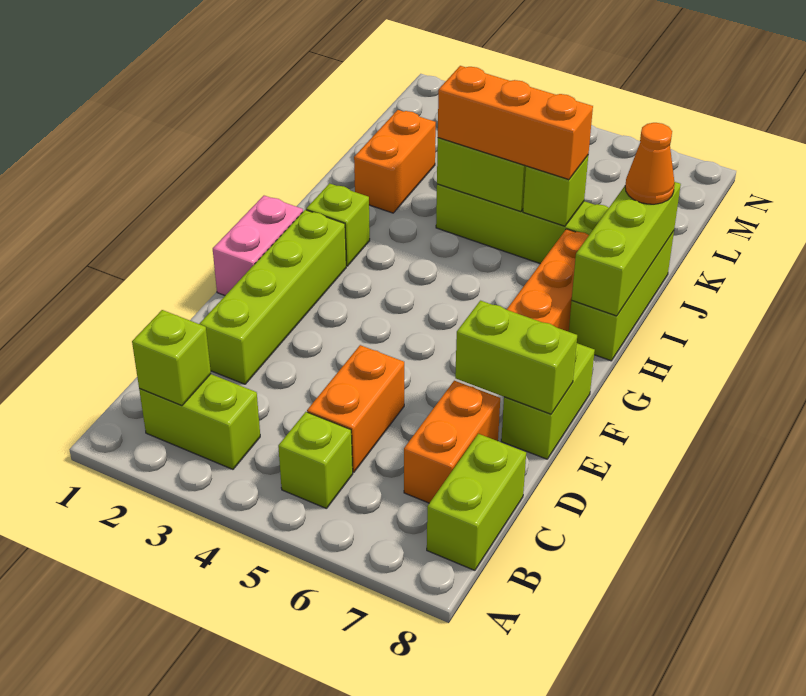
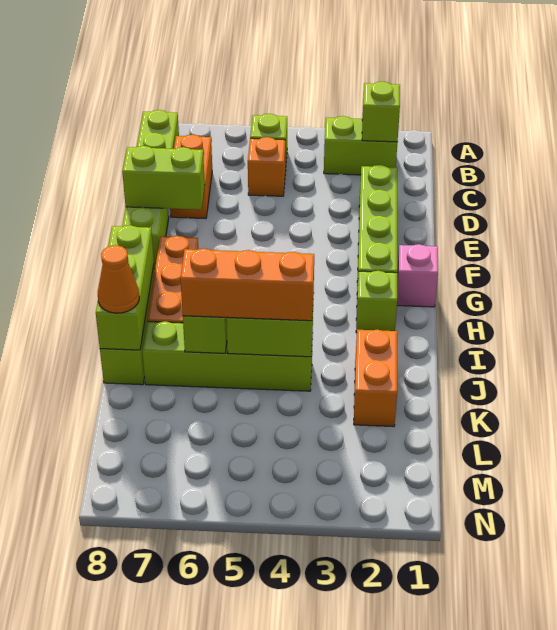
orange 1x2 brick [307,345,404,472] -> orange 1x1 brick [248,137,285,196]
pink 1x2 brick [213,196,303,295] -> pink 1x1 brick [397,244,438,307]

